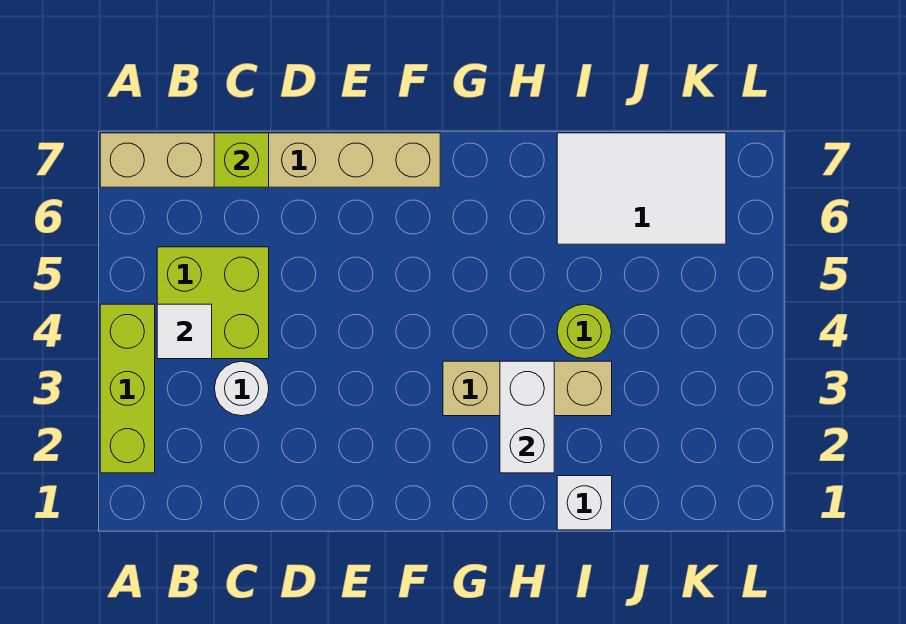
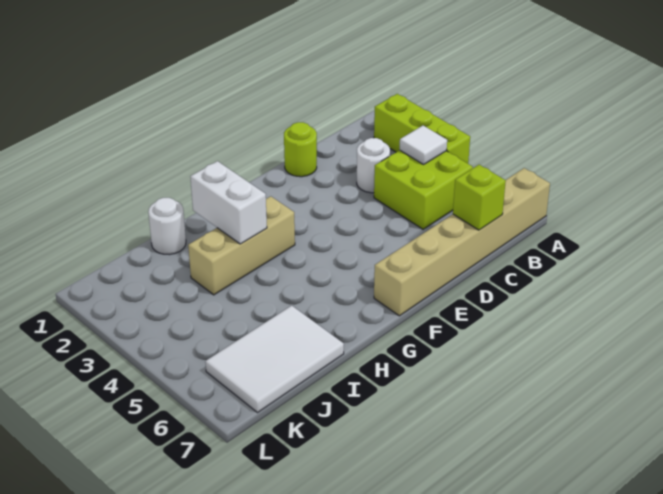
white 1x1 brick [557,476,612,530] -> white 1x1 round brick [148,198,186,255]
lime 1x1 round brick [557,304,612,359] -> lime 1x1 round brick moved to [284,122,317,177]

